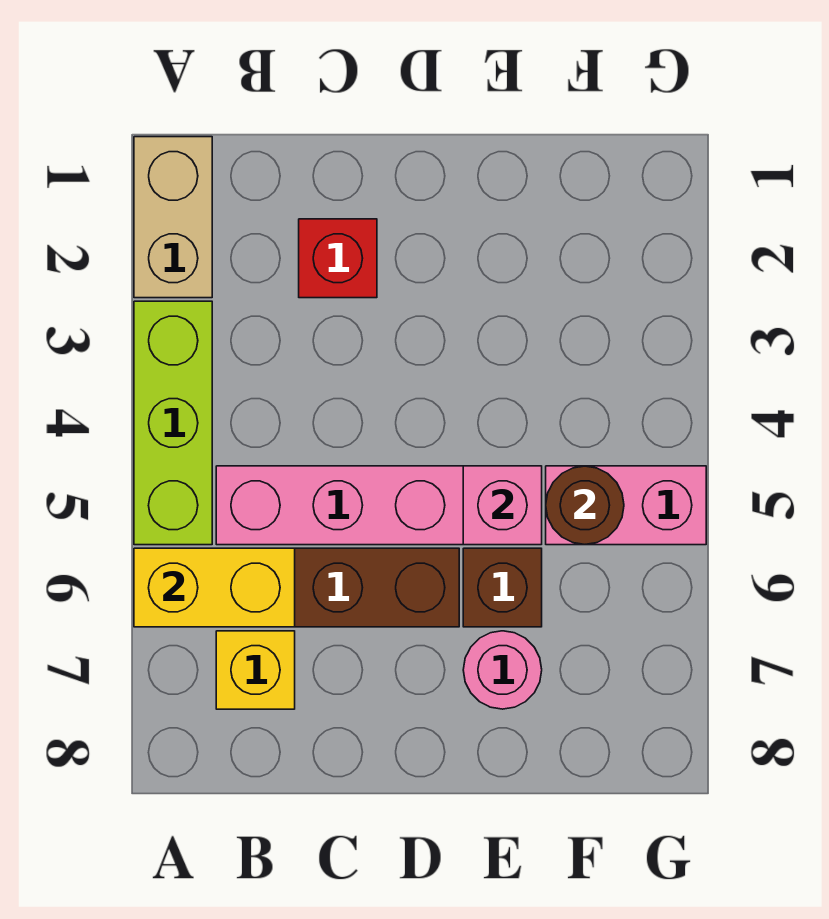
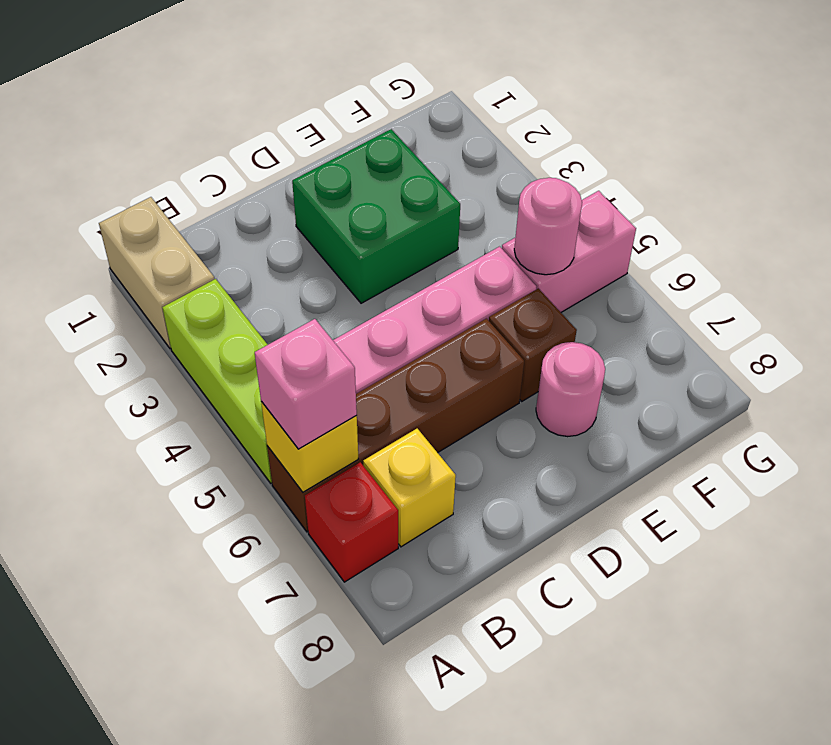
yellow 1x2 brick [134,548,295,627] -> yellow 1x1 brick [261,401,358,492]
red 1x1 brick [299,219,377,298] -> red 1x1 brick moved to [305,462,398,582]
none -> green 2x2 brick [292,129,460,303]
pink 1x1 brick [463,466,542,545] -> pink 1x1 brick moved to [255,319,357,449]
brown 1x1 round brick [546,466,624,545] -> pink 1x1 round brick [514,178,582,275]

